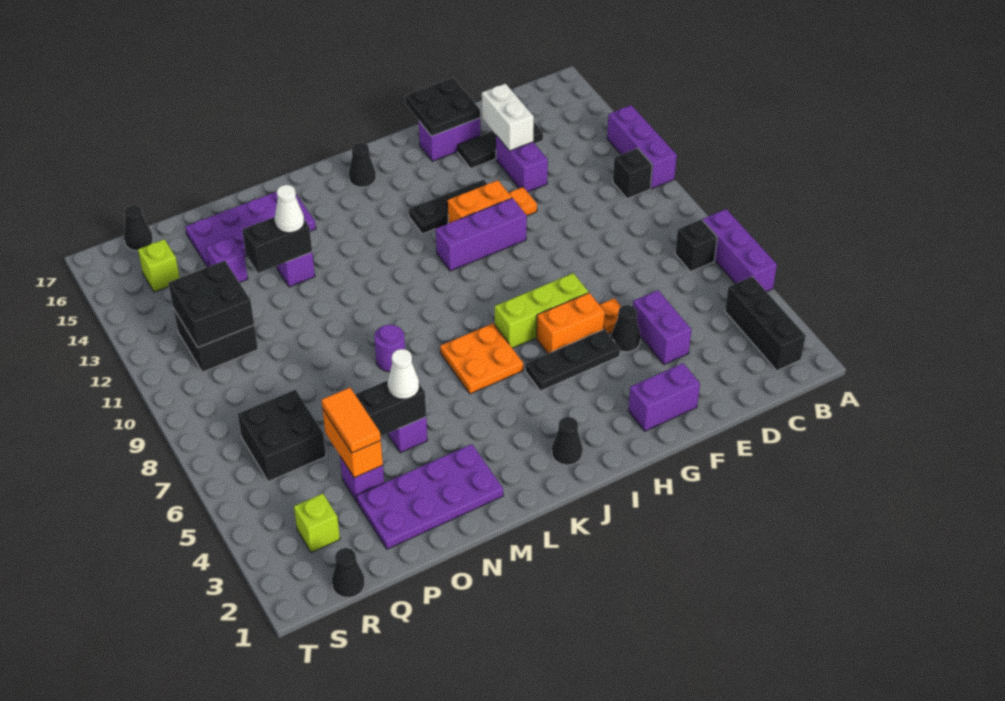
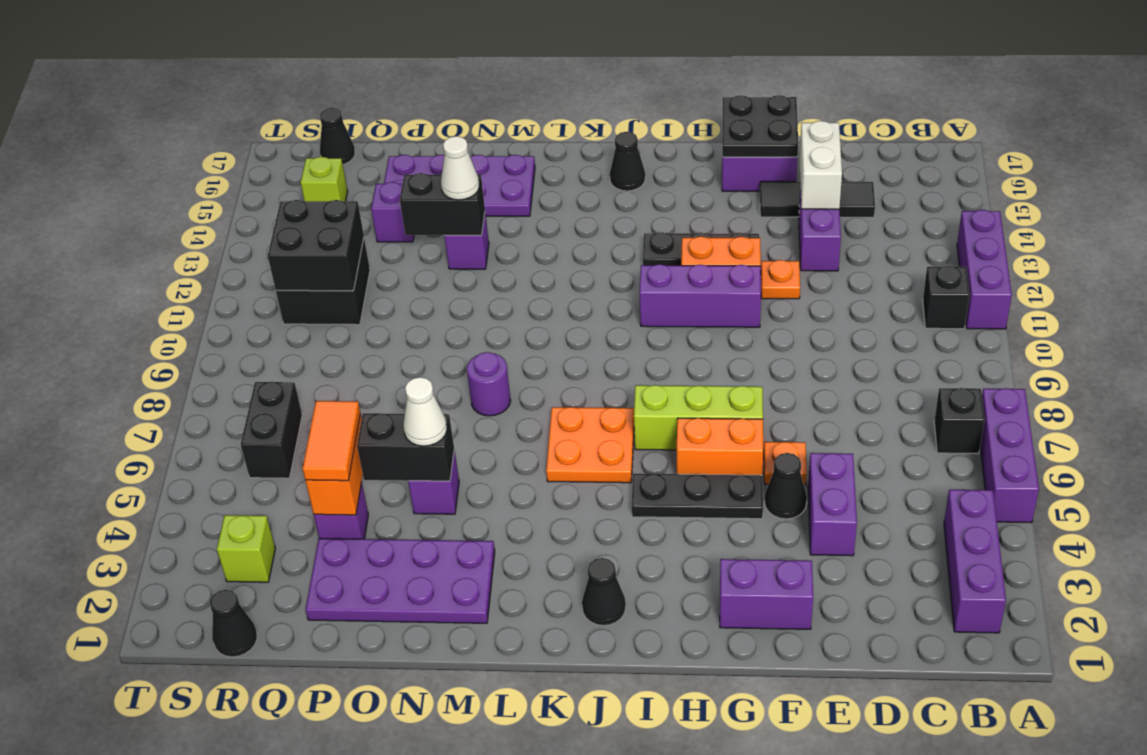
black 1x3 brick [725,276,806,371] -> purple 1x3 brick [944,490,1006,633]
black 2x2 brick [238,390,326,482] -> black 1x2 brick [241,382,302,478]

